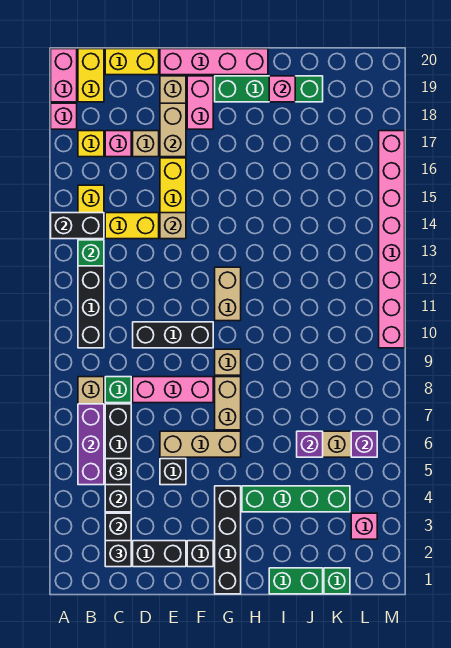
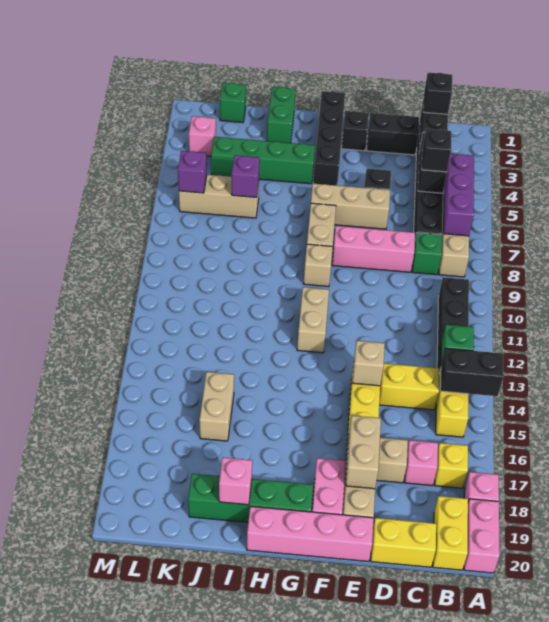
black 1x3 brick [133,322,213,348] -> none
green 1x2 brick [269,568,323,594] -> green 1x2 brick turned to [267,87,296,143]
none -> tan 1x2 brick [199,372,234,441]
pink 1x8 brick [379,131,405,348] -> none

